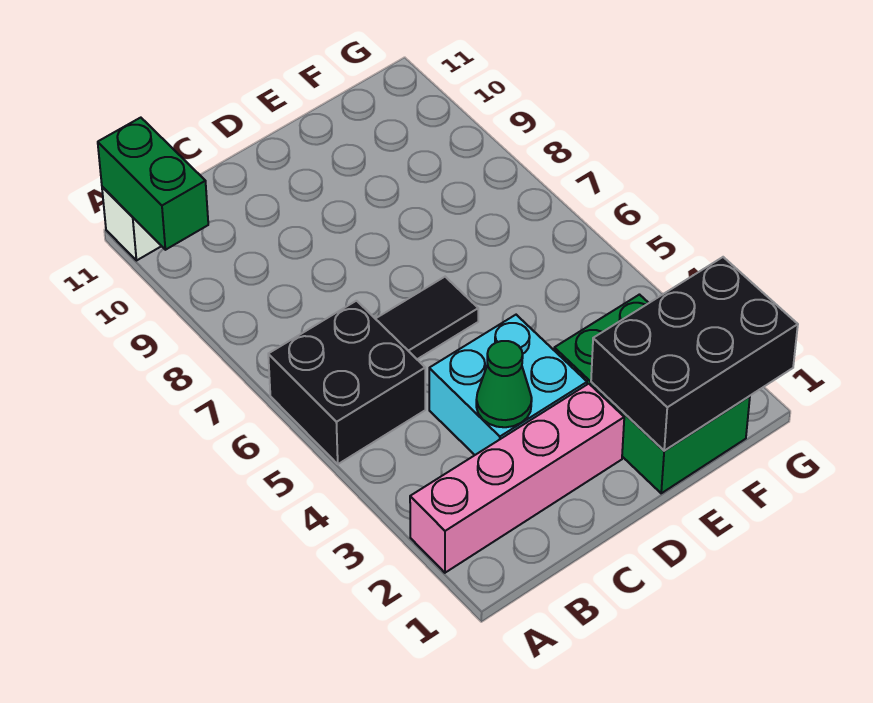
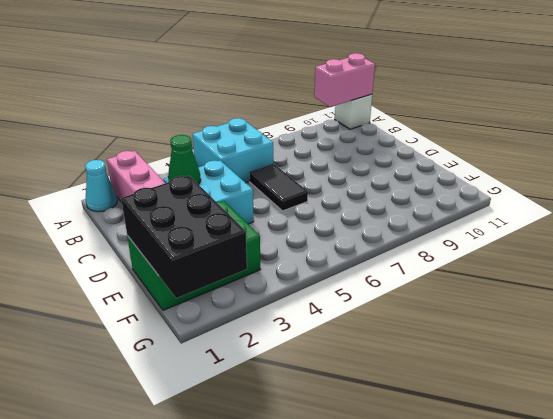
none -> cyan 1x1 cone [85,160,117,212]
black 2x2 brick [268,301,425,464] -> cyan 2x2 brick [192,118,273,183]
green 1x2 brick [98,118,208,250] -> pink 1x2 brick [314,53,375,107]

